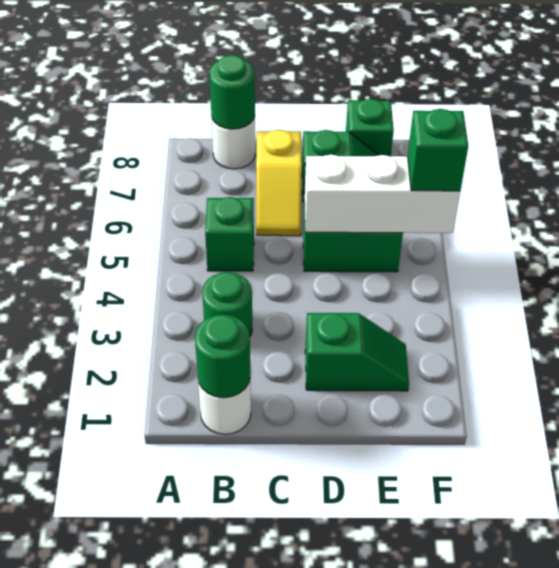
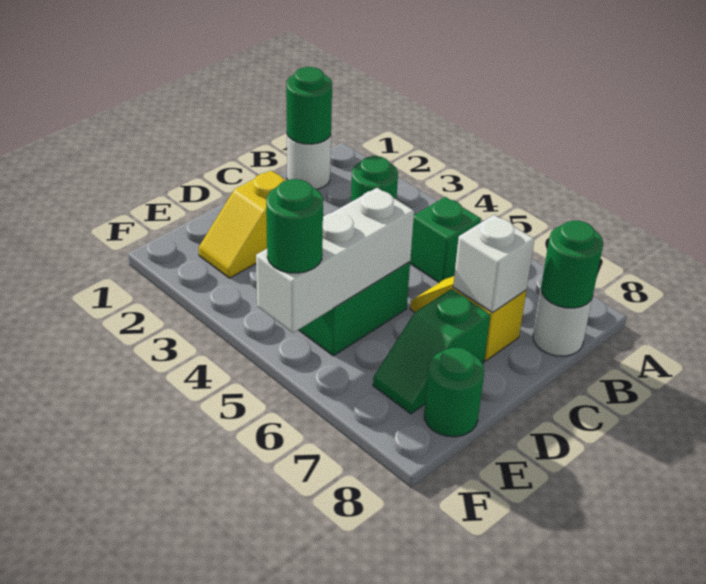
none -> white 1x1 brick [453,215,535,313]
green 1x2 slope [305,313,409,391] -> yellow 1x2 slope [199,171,286,278]
green 1x1 brick [346,99,394,156] -> green 1x1 round brick [424,348,484,437]
green 1x1 brick [408,109,468,191] -> green 1x1 round brick [266,179,323,273]

